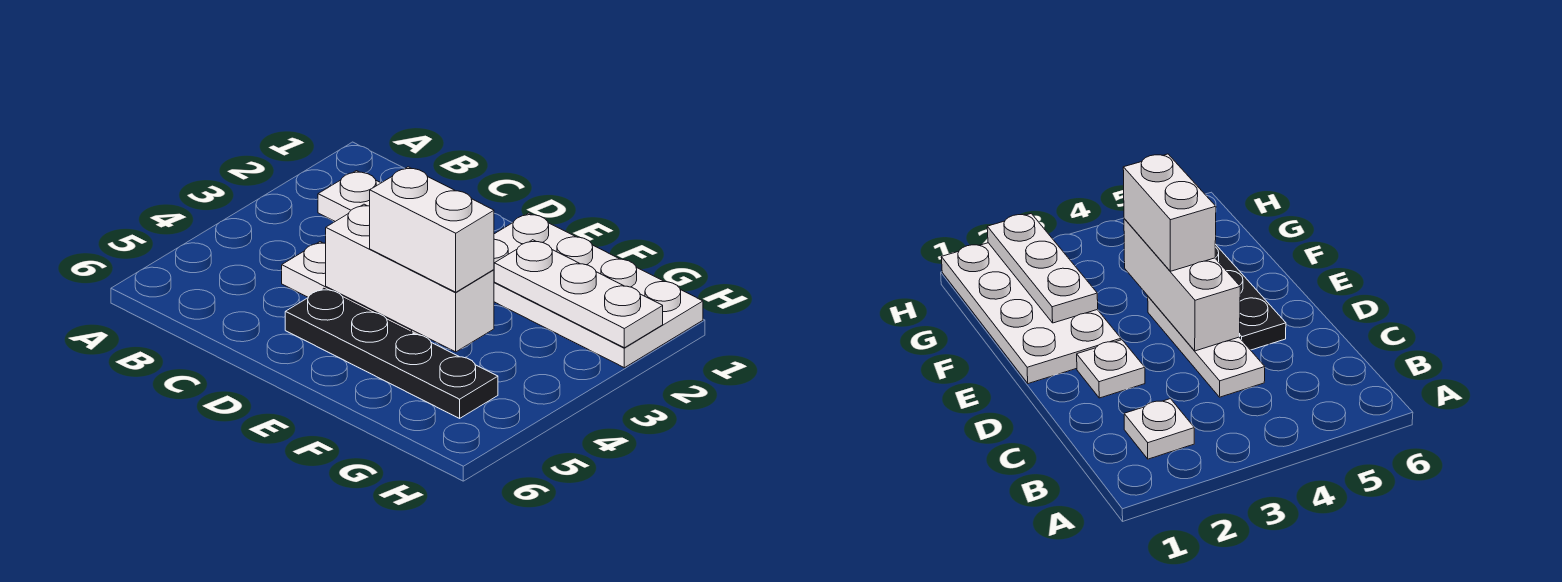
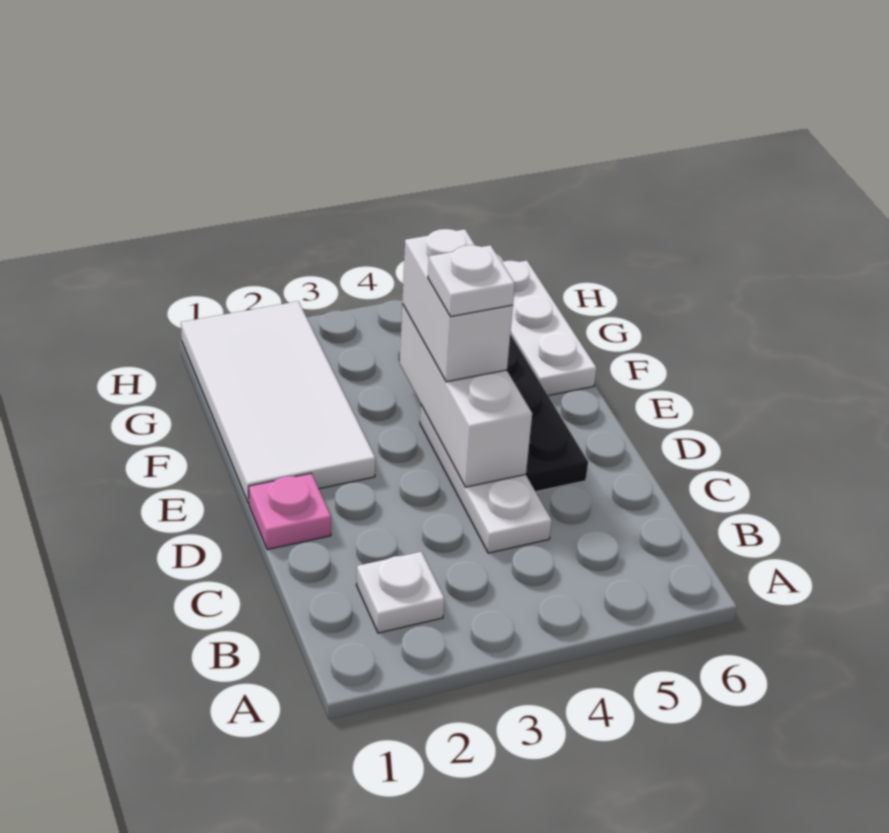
none -> pink 1x1 plate [249,473,331,550]
white 1x1 plate [1077,340,1145,398] -> white 1x1 plate moved to [428,245,515,317]
white 2x4 plate [494,213,703,368] -> white 2x4 tile [181,301,375,503]
white 1x3 plate [494,240,663,348] -> white 1x3 plate moved to [502,261,597,396]

